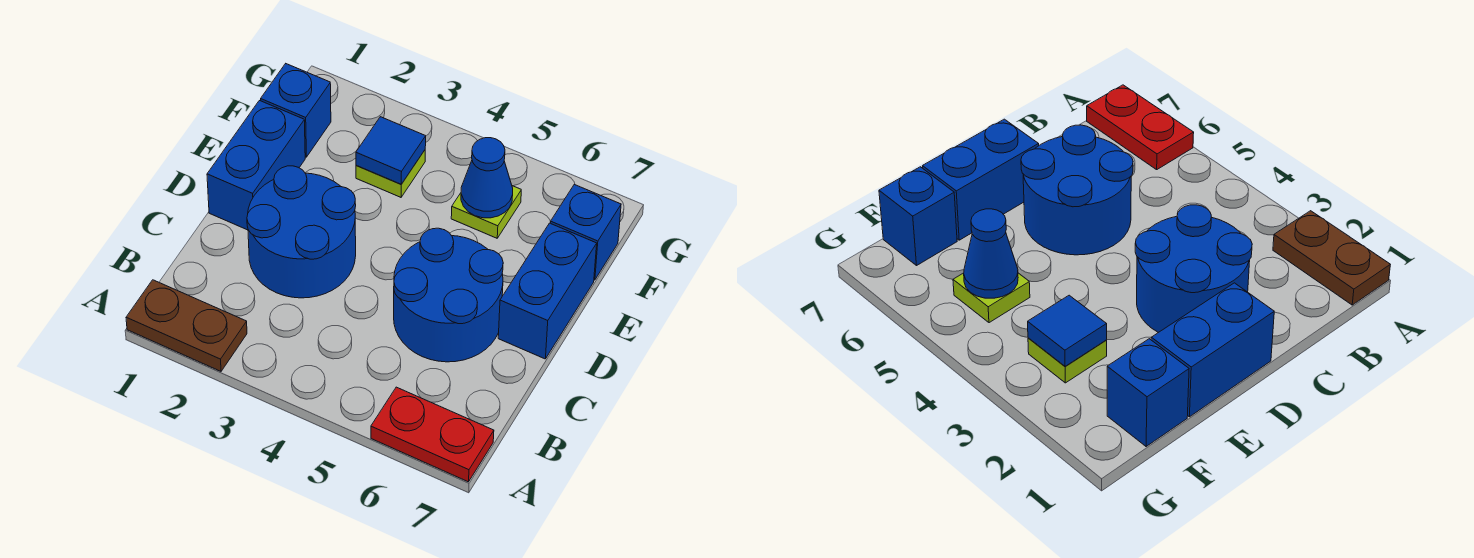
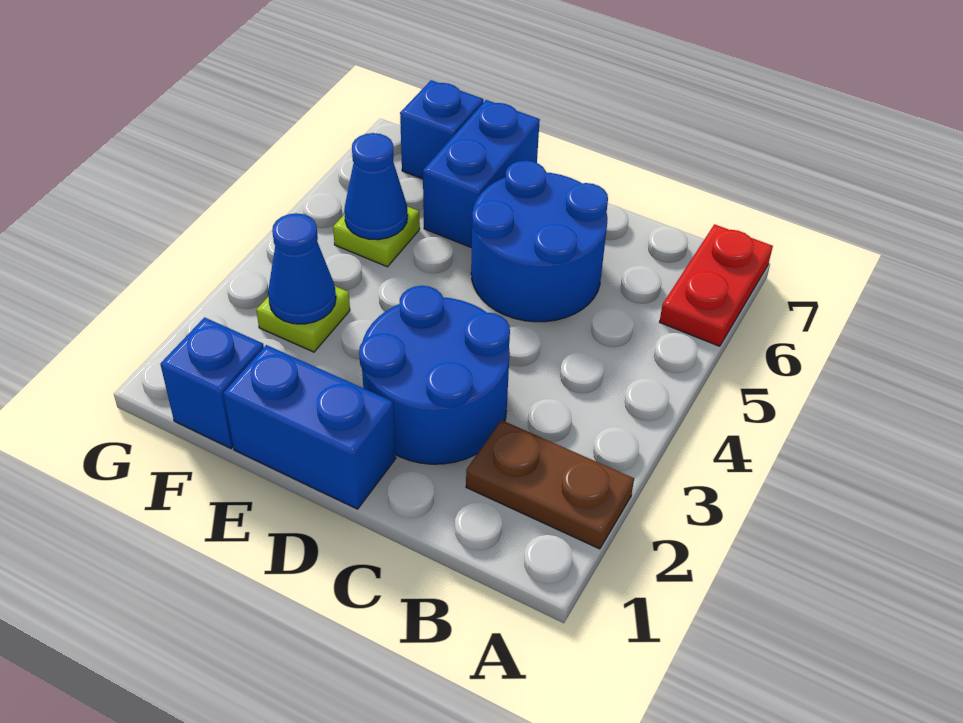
brown 1x2 plate [126,280,247,371] -> brown 1x2 plate turned to [466,420,634,549]
blue 1x2 brick [498,223,597,359] -> blue 1x2 brick turned to [423,100,540,248]
blue 1x1 tile [356,117,426,184] -> blue 1x1 cone [268,213,336,324]

